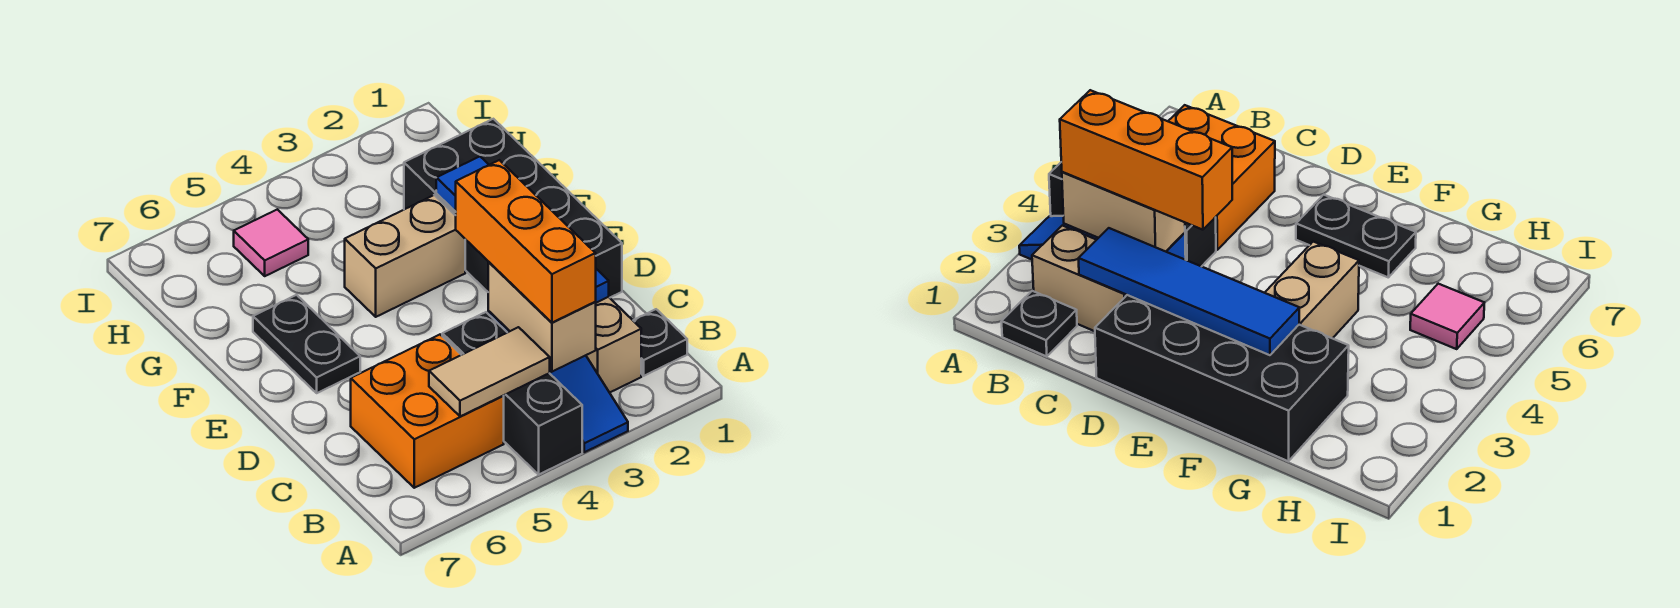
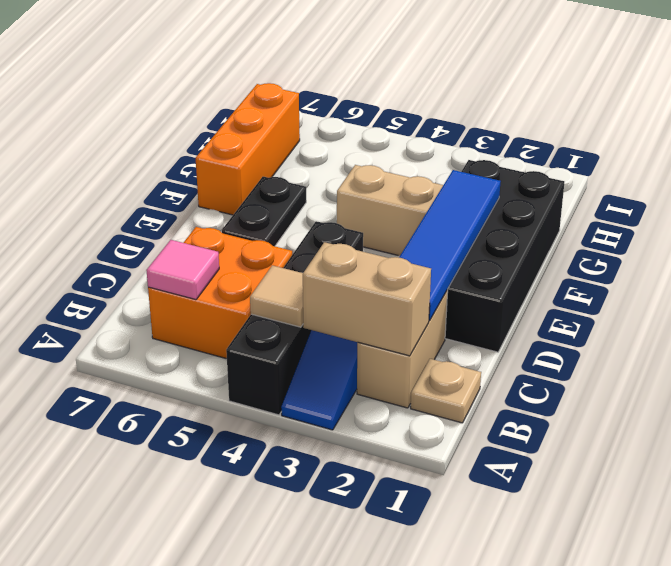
black 1x3 brick [442,312,582,474] -> black 1x4 brick [226,221,363,415]
black 1x1 plate [633,309,687,376] -> tan 1x1 plate [411,359,481,423]
tan 1x2 brick [488,262,596,372] -> tan 1x2 brick turned to [303,242,431,356]
orange 1x3 brick [456,160,596,323] -> orange 1x3 brick moved to [196,83,300,215]
tan 1x2 tile [429,327,550,416] -> tan 1x1 tile [250,265,303,327]
pink 1x1 tile [234,209,308,276] -> pink 1x1 tile moved to [146,240,219,300]

